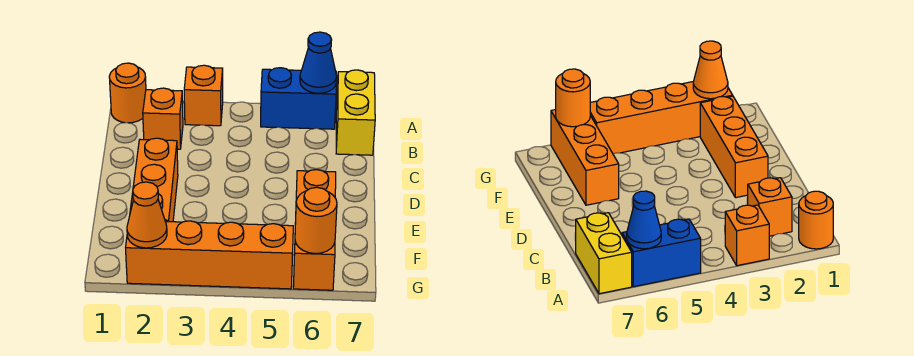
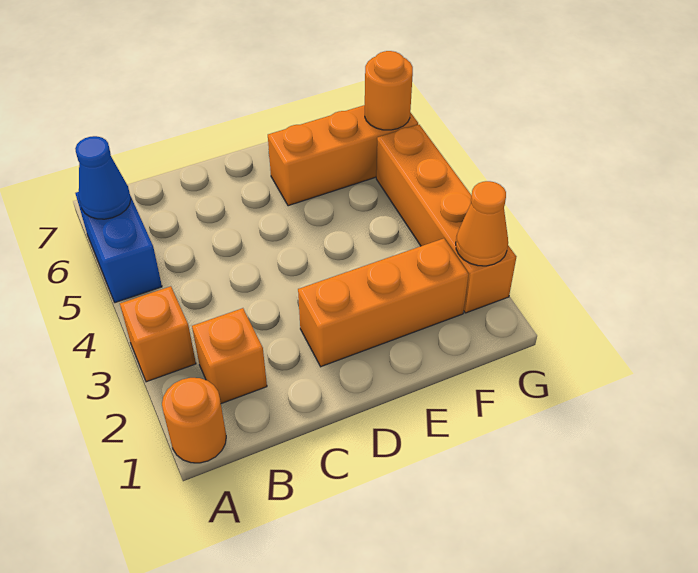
yellow 1x2 brick [336,70,375,155] -> none

